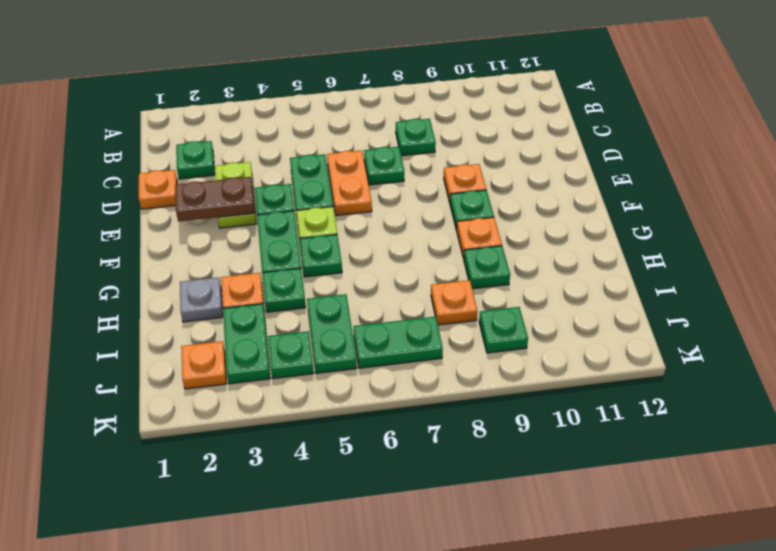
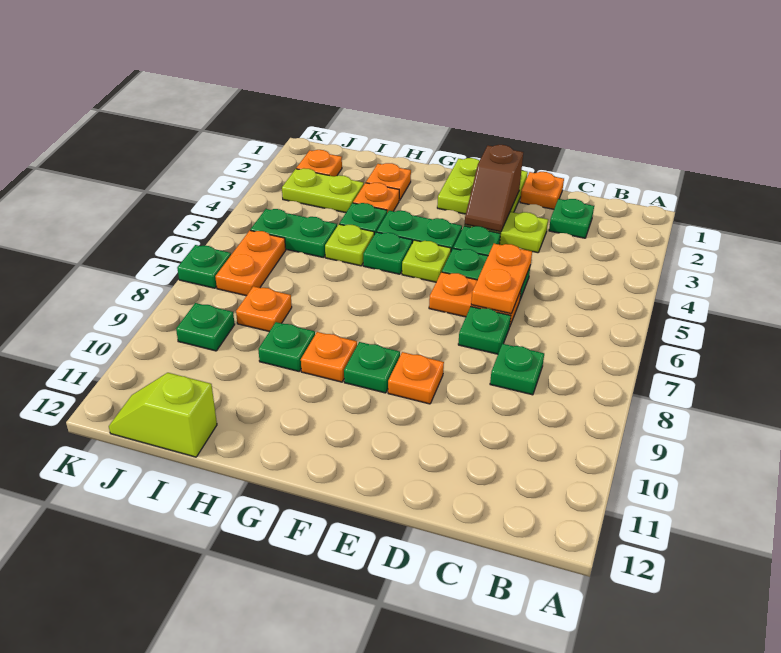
none -> orange 1x2 plate [471,244,532,314]
none -> lime 2x2 plate [437,158,528,214]
brown 1x2 plate [175,177,255,221] -> brown 1x2 slope [465,145,523,232]
grey 1x1 plate [180,277,223,322] -> orange 1x1 plate [366,163,411,201]
none -> lime 1x1 plate [325,224,374,266]
green 1x2 plate [223,304,270,384] -> lime 1x2 plate [282,168,364,213]
none -> lime 1x2 slope [109,373,217,457]
green 1x1 plate [268,331,314,379] -> green 1x1 plate moved to [177,245,231,288]
green 1x2 plate [354,317,443,368] -> orange 1x2 plate [215,231,286,296]

